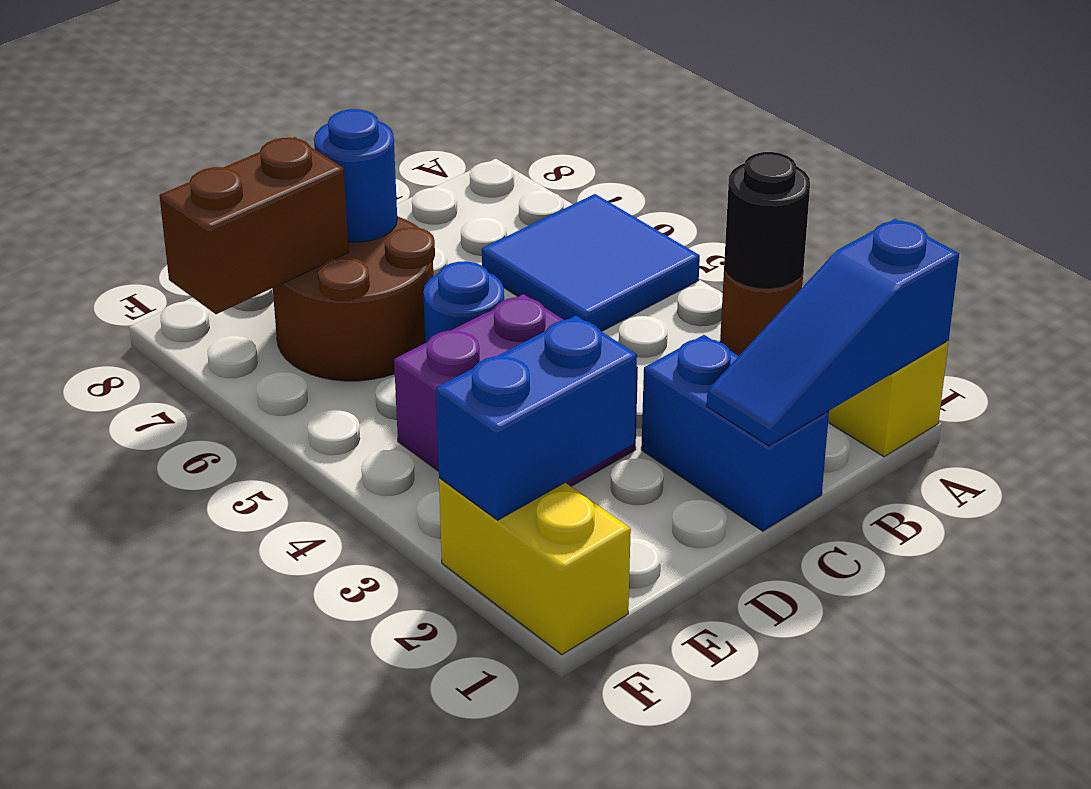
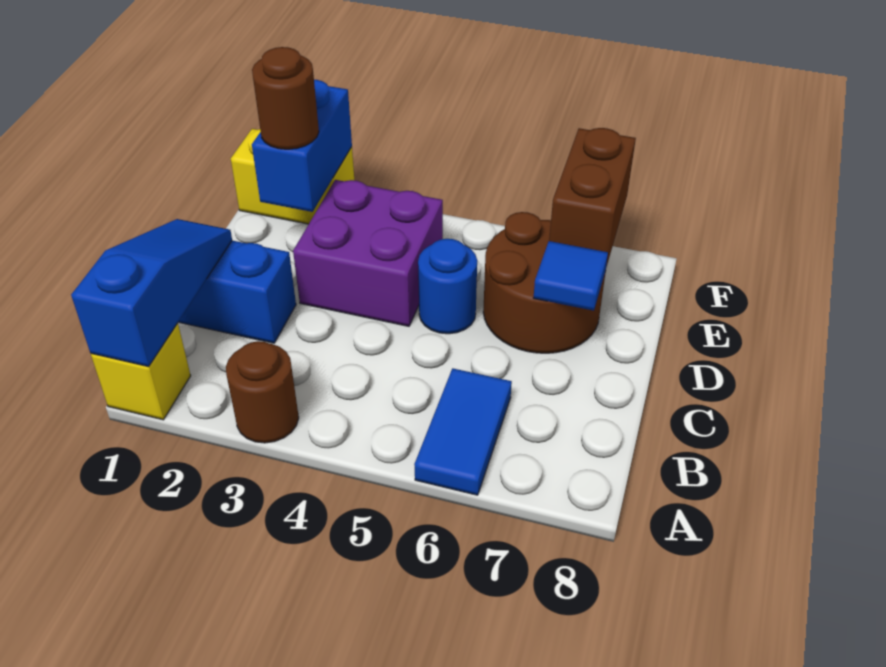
black 1x1 round brick [724,152,810,288] -> none
blue 2x2 tile [482,194,700,332] -> blue 1x2 tile [414,368,512,495]
blue 1x1 round brick [314,109,397,242] -> blue 1x1 tile [534,241,608,311]
none -> brown 1x1 round brick [252,47,319,149]

